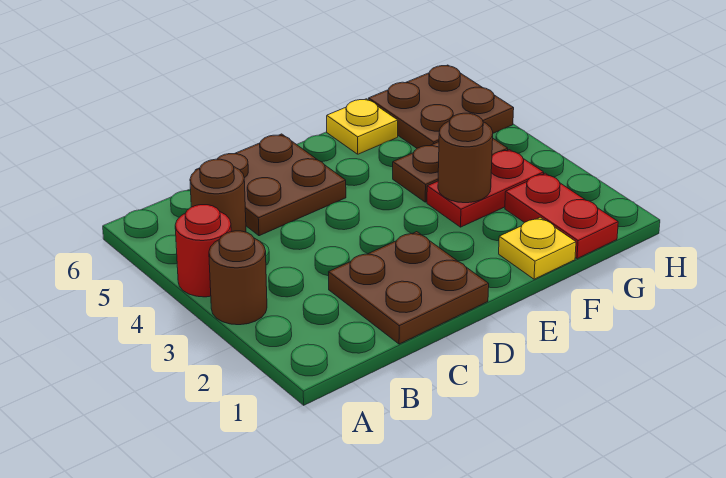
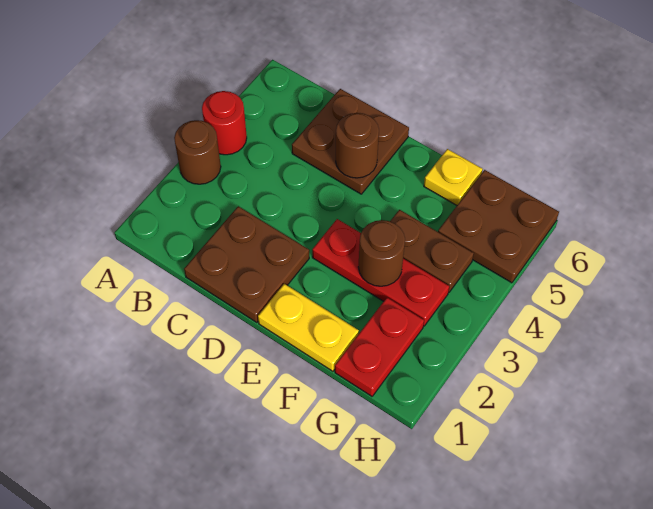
brown 1x1 round brick [190,159,246,232] -> brown 1x1 round brick moved to [336,113,379,178]
yellow 1x1 plate [499,217,576,279] -> yellow 1x2 plate [258,284,359,371]
red 1x2 plate [427,150,544,227] -> red 1x3 plate [312,219,449,326]

